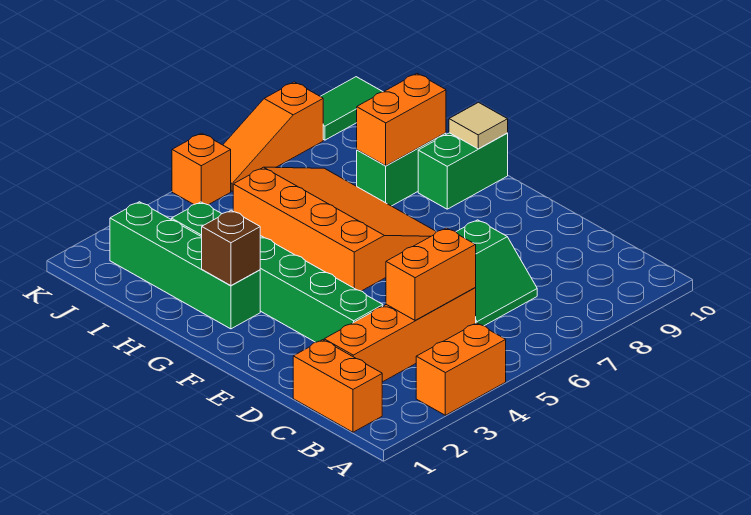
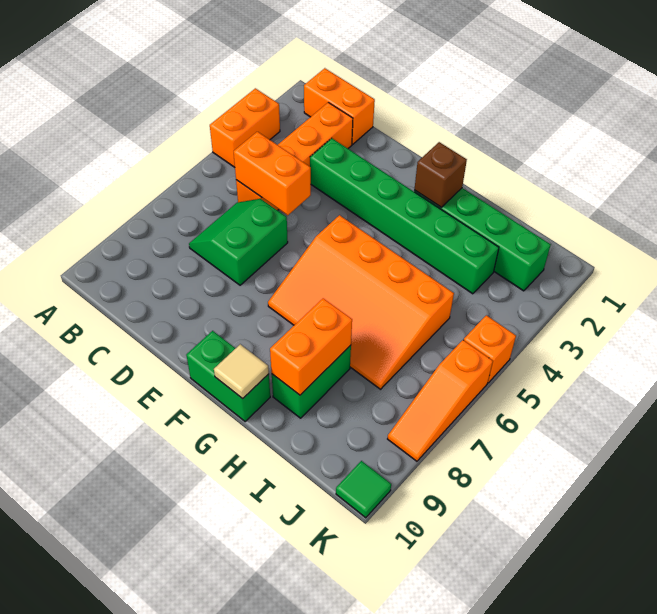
orange 1x2 brick [386,228,476,320] -> orange 1x2 brick turned to [234,132,311,215]
green 1x2 brick [418,133,508,209] -> green 1x2 brick turned to [186,331,270,422]
orange 1x3 slope [223,82,323,191] -> orange 1x3 slope turned to [388,340,493,461]
green 1x2 tile [320,77,383,140] -> green 1x1 tile [336,461,391,518]

